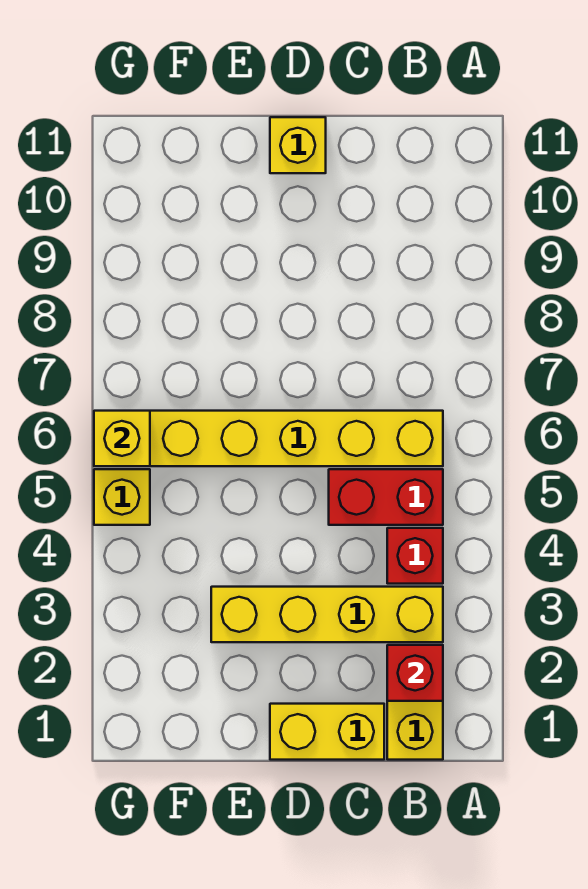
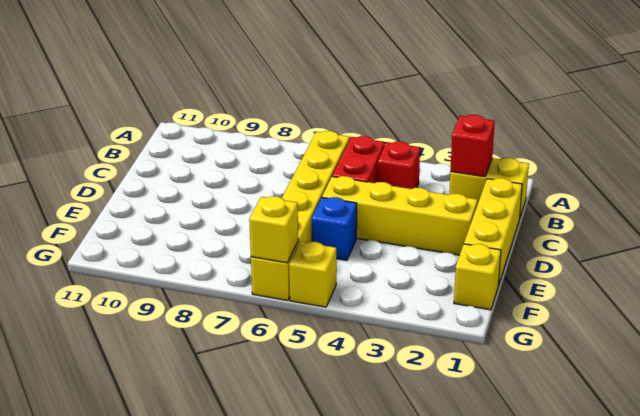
yellow 1x4 brick [211,587,443,642] -> yellow 1x4 brick turned to [322,176,478,255]
yellow 1x2 brick [270,704,384,760] -> yellow 1x3 brick [464,178,522,286]
yellow 1x1 brick [270,117,326,173] -> yellow 1x1 brick moved to [454,244,501,310]
none -> blue 1x1 brick [312,197,357,260]

